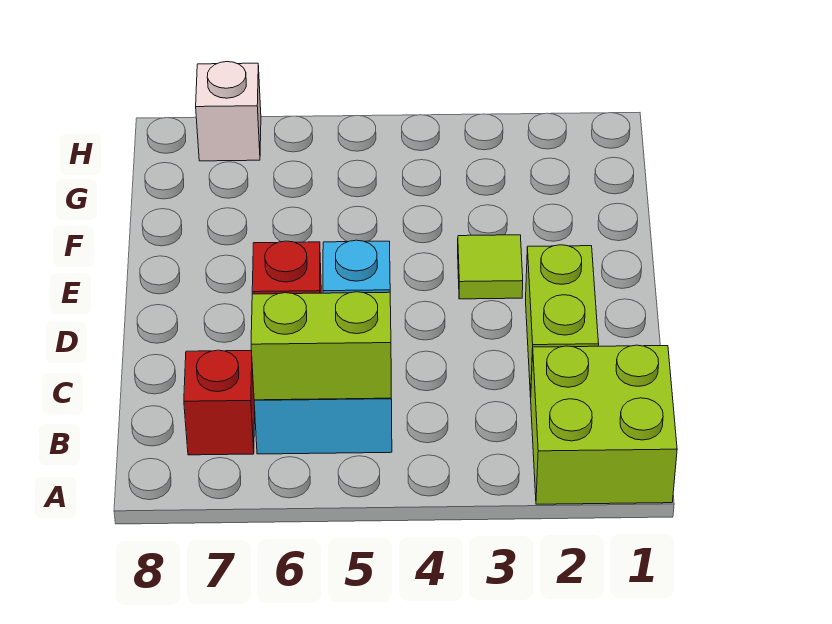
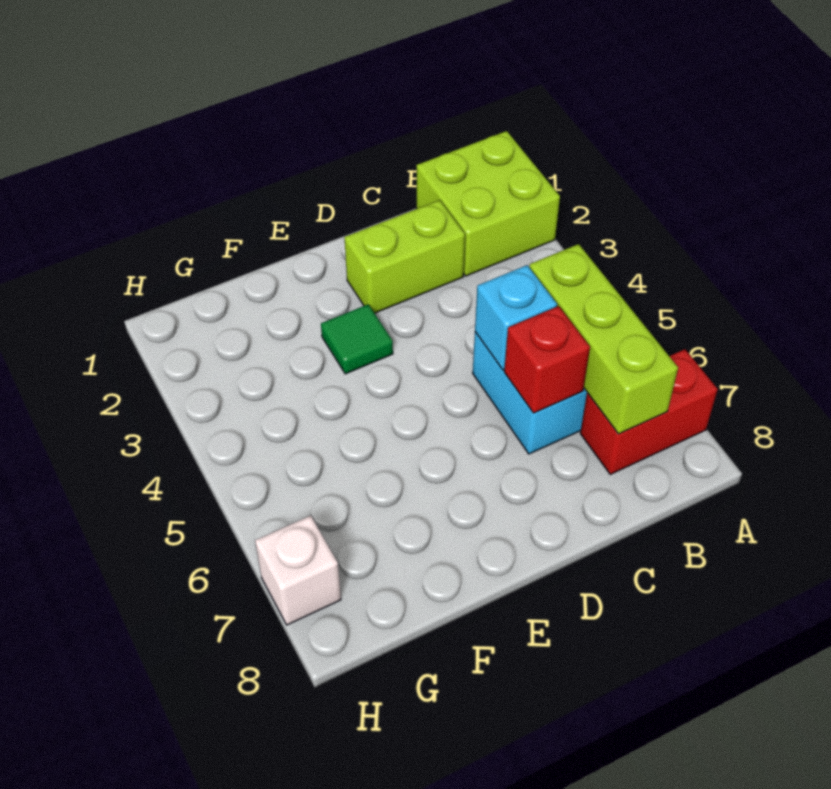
lime 1x2 brick [251,292,391,400] -> lime 1x3 brick [530,244,678,434]
red 1x1 brick [184,350,255,455] -> red 1x2 brick [580,349,718,474]
lime 1x1 tile [458,235,523,299] -> green 1x1 tile [321,305,393,374]

